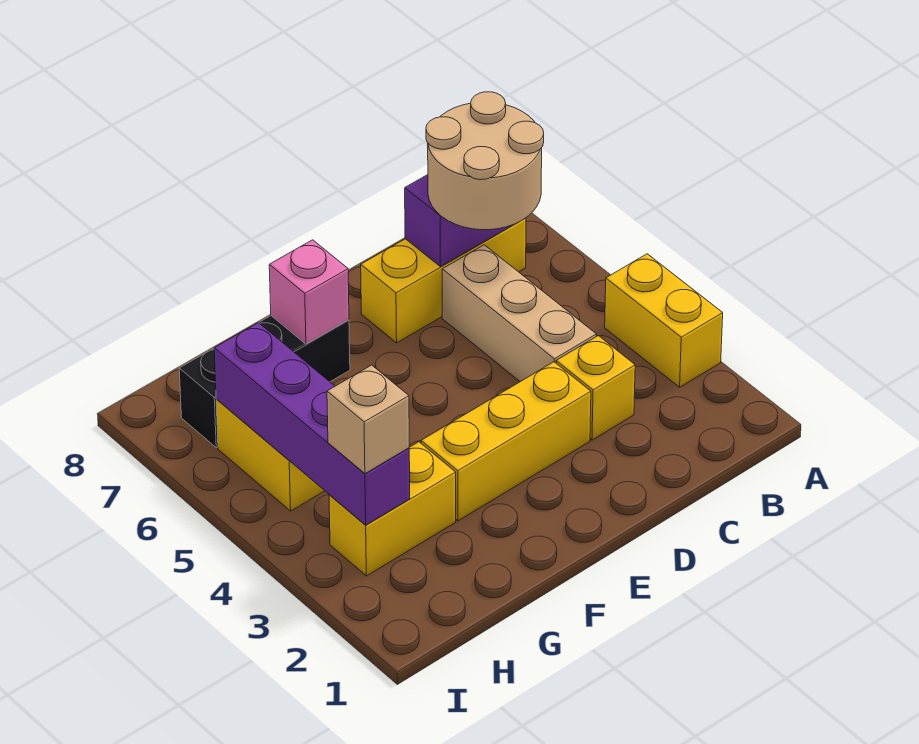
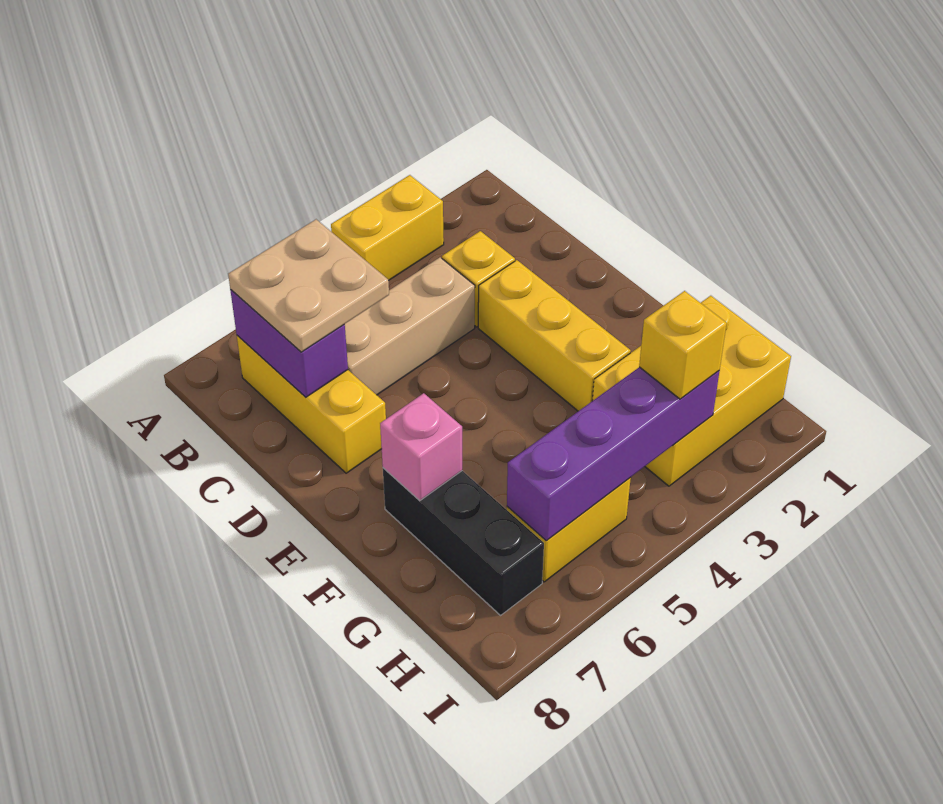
tan 2x2 round brick [426,92,544,230] -> tan 2x2 plate [228,219,389,352]
yellow 1x2 brick [329,442,456,576] -> yellow 2x3 brick [592,296,791,486]
tan 1x1 brick [327,365,409,473] -> yellow 1x1 brick [639,291,727,399]

